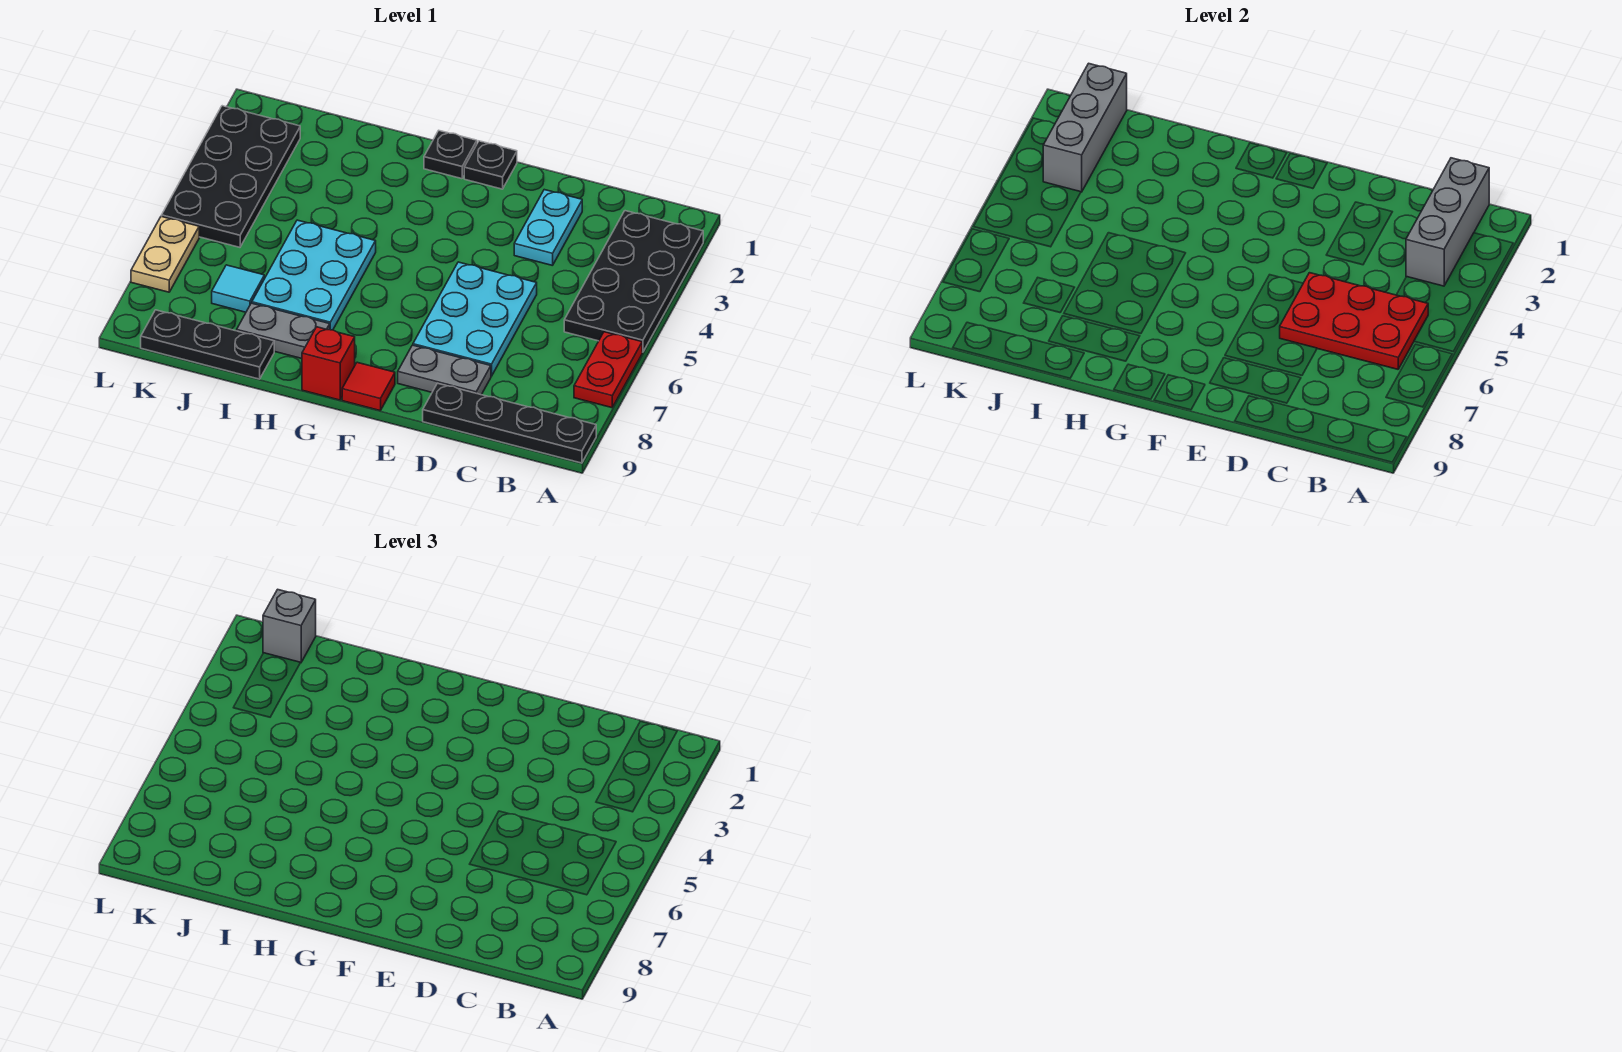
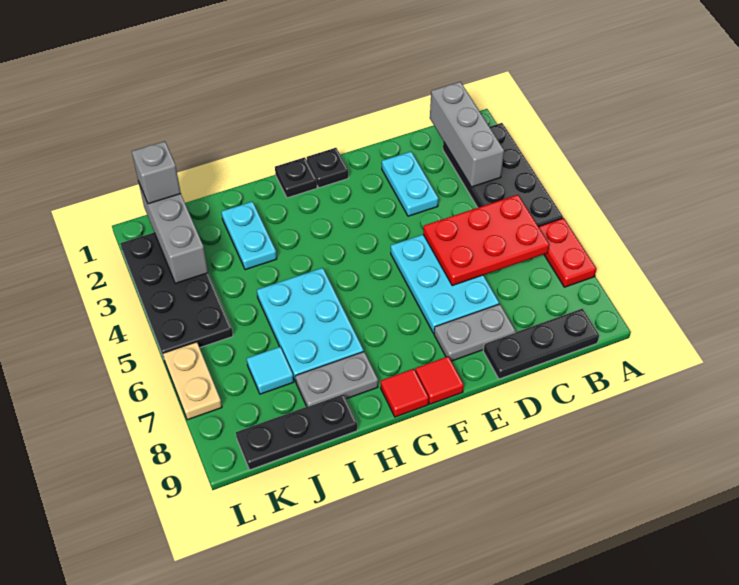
black 1x4 plate [423,383,596,463] -> black 1x3 plate [483,309,599,379]
red 1x1 brick [302,327,355,400] -> red 1x1 tile [381,369,429,417]
none -> cyan 1x2 plate [221,202,277,270]

